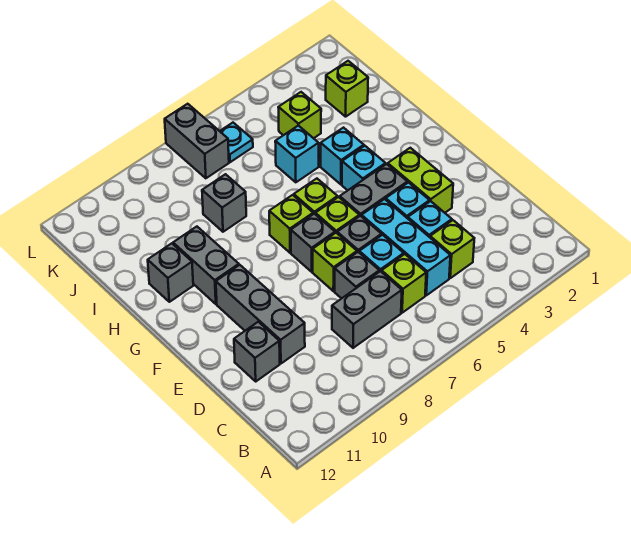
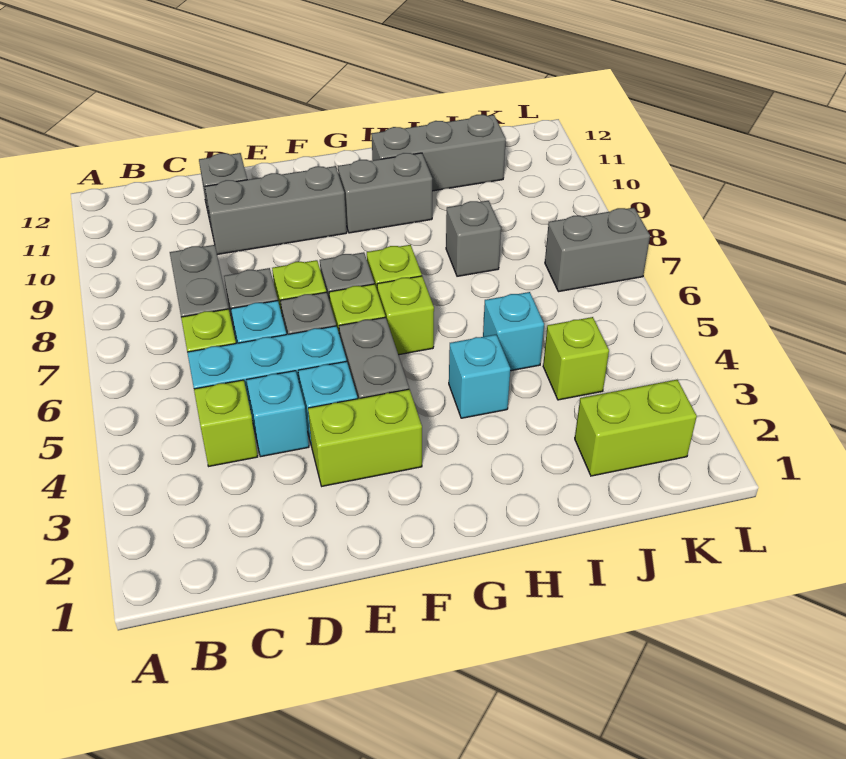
cyan 1x1 brick [342,146,386,190] -> none
grey 1x1 brick [148,243,193,302] -> grey 1x3 brick [372,115,506,191]
lime 1x1 brick [326,61,368,117] -> lime 1x2 brick [575,380,697,476]
cyan 1x1 plate [220,123,253,162] -> none

